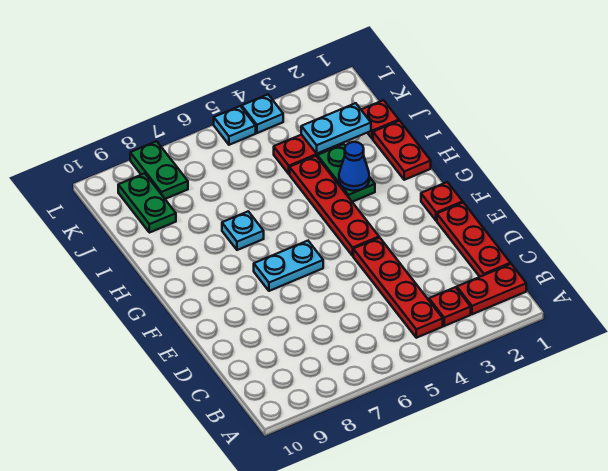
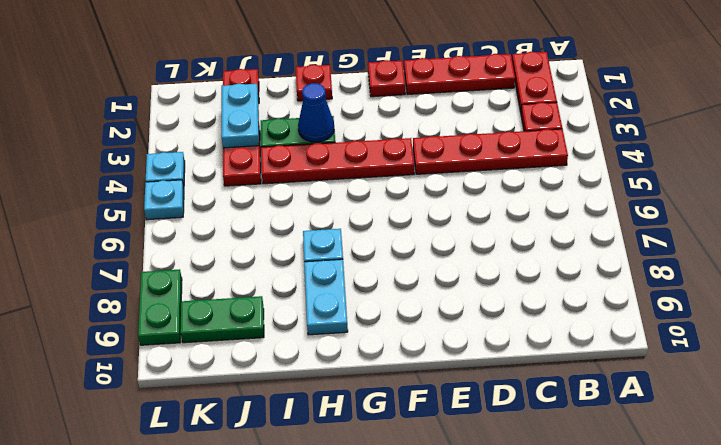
cyan 1x2 plate [254,241,323,291] -> cyan 1x2 plate moved to [304,259,348,335]
red 1x2 plate [373,121,431,180] -> red 1x1 plate [296,65,332,101]
green 1x2 plate [130,141,188,199] -> green 1x2 plate turned to [138,269,182,345]

